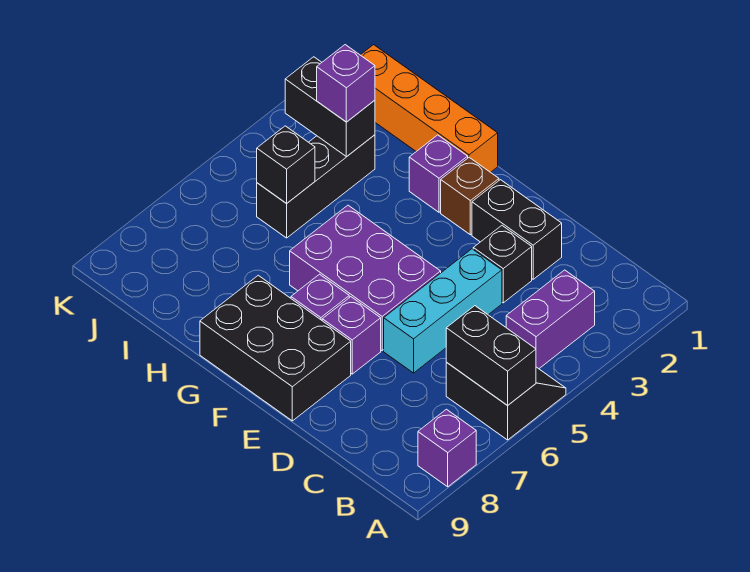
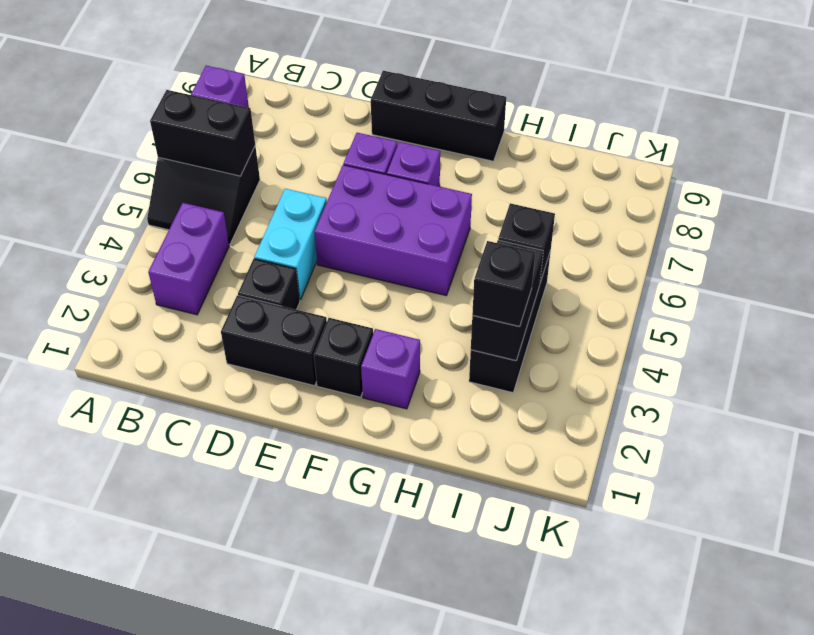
cyan 1x3 brick [384,249,502,373] -> cyan 1x2 brick [254,189,327,300]
black 2x3 brick [200,275,351,421] -> black 1x3 brick [371,71,506,161]
brown 1x1 brick [441,157,499,235] -> black 1x1 brick [314,318,373,397]
orange 1x4 brick [361,45,498,172] -> none
black 1x2 brick [285,57,375,157] -> black 1x2 brick turned to [471,240,543,361]
purple 1x1 brick [317,45,375,122] -> black 1x1 brick [472,241,535,327]

